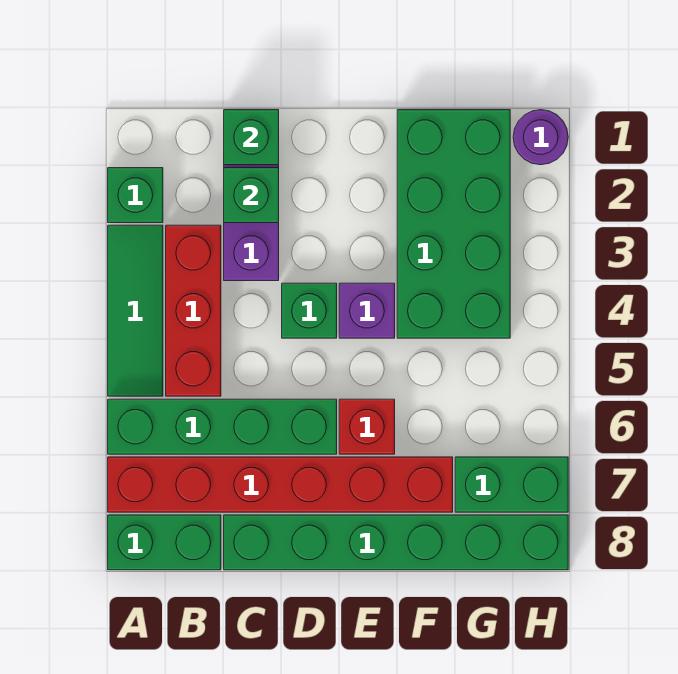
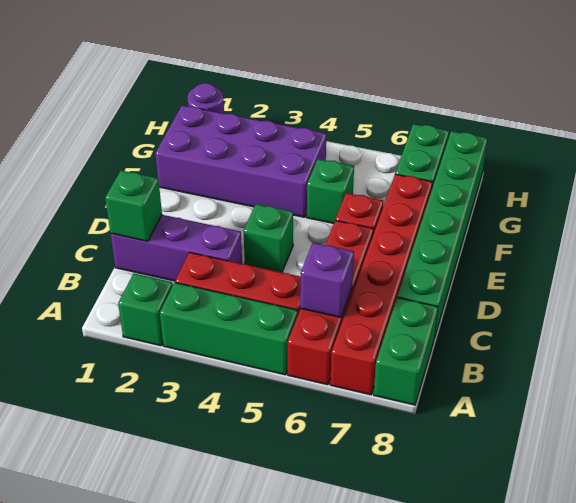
green 1x3 tile [108,225,163,396] -> green 1x3 brick [160,283,298,375]
green 1x4 brick [108,399,337,454] -> red 1x4 brick [288,220,373,385]
green 1x1 brick [224,168,279,223] -> green 1x1 brick moved to [307,159,354,223]
purple 1x1 brick [339,283,395,338] -> purple 1x1 brick moved to [300,243,354,317]
green 2x4 brick [397,110,510,338] -> purple 2x4 brick [155,106,326,217]

